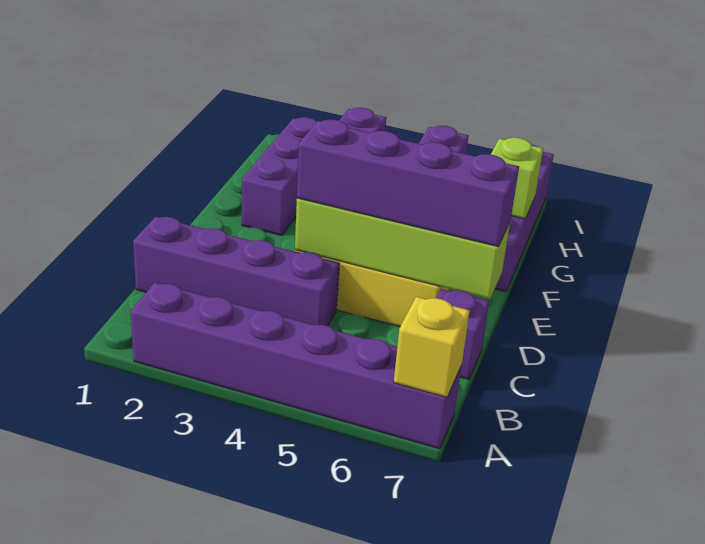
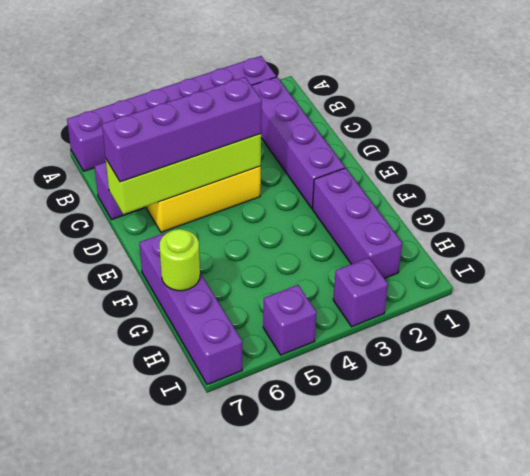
yellow 1x1 brick [394,297,470,397] -> none
purple 1x4 brick [133,217,340,326] -> purple 1x4 brick turned to [251,77,345,208]
lime 1x1 brick [491,138,543,219] -> lime 1x1 round brick [159,229,200,291]

